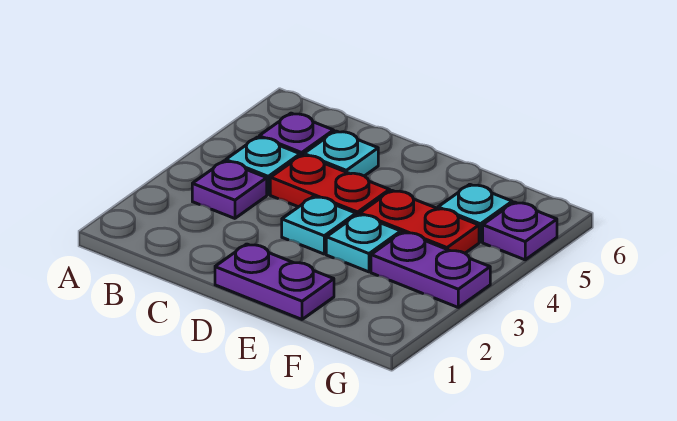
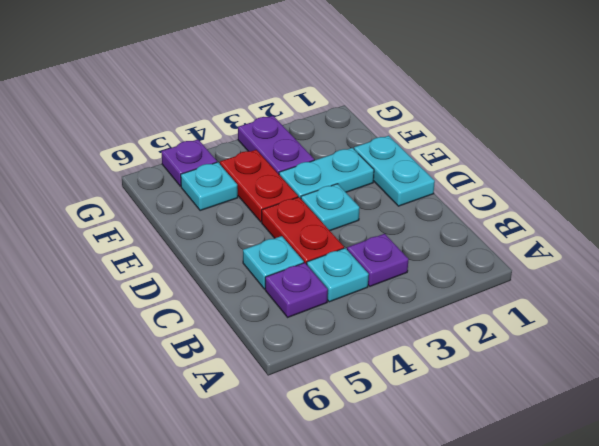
purple 1x2 plate [215,244,334,319] -> cyan 1x2 plate [354,136,435,206]
cyan 1x1 plate [326,214,401,272] -> cyan 1x2 plate [279,148,374,198]

